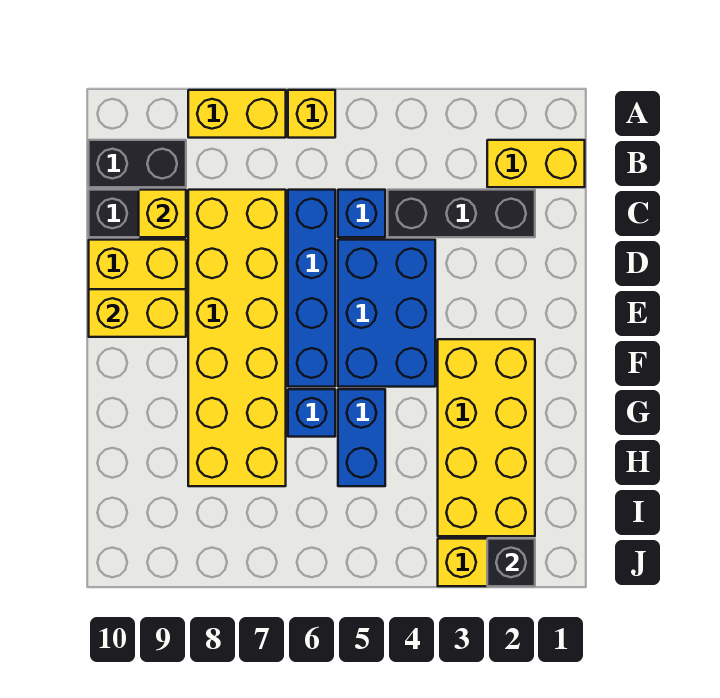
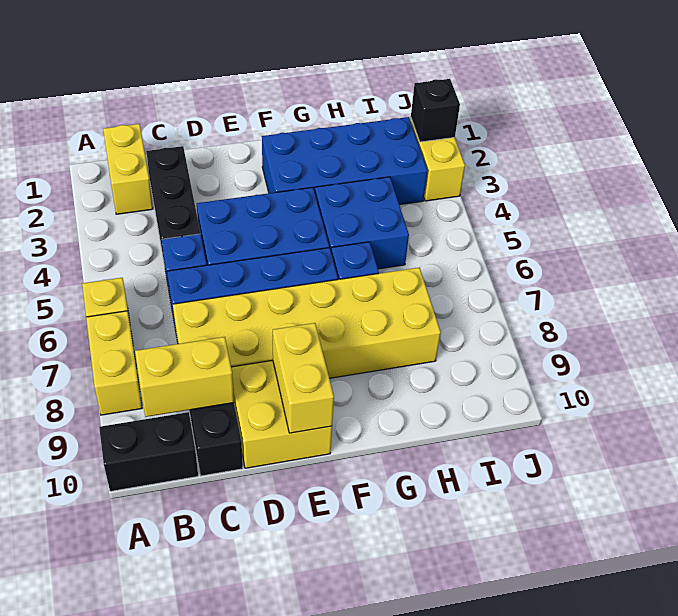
black 1x2 brick [89,140,186,187] -> black 1x2 brick turned to [99,412,198,491]
yellow 1x1 brick [139,190,186,237] -> yellow 1x2 brick [135,337,234,417]
yellow 2x4 brick [438,339,535,536] -> blue 2x4 brick [262,117,428,205]
blue 1x2 brick [338,389,385,486] -> blue 2x2 brick [315,177,409,269]

